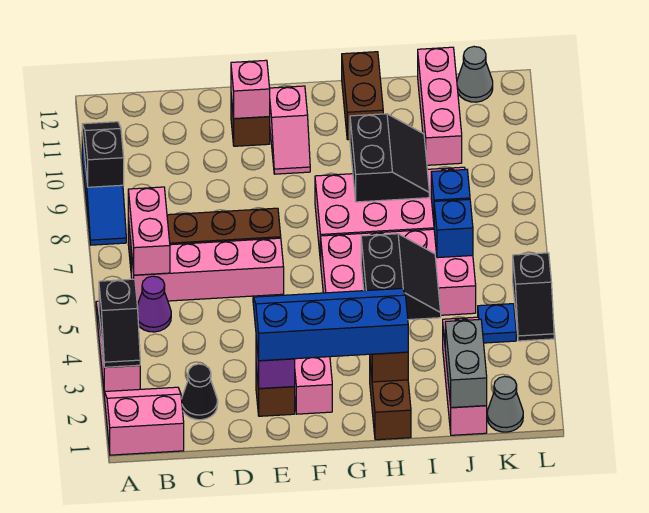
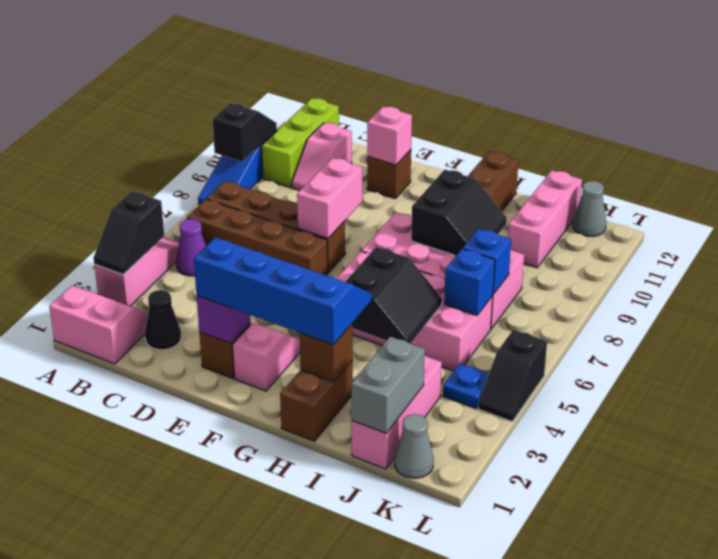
pink 1x4 brick [131,238,284,303] -> brown 1x4 brick [187,199,328,275]
pink 1x2 brick [128,187,170,275] -> pink 1x2 brick moved to [297,158,362,239]
none -> lime 1x3 brick [262,98,339,187]
pink 1x2 slope [270,86,310,174] -> pink 1x2 slope moved to [292,123,352,191]

